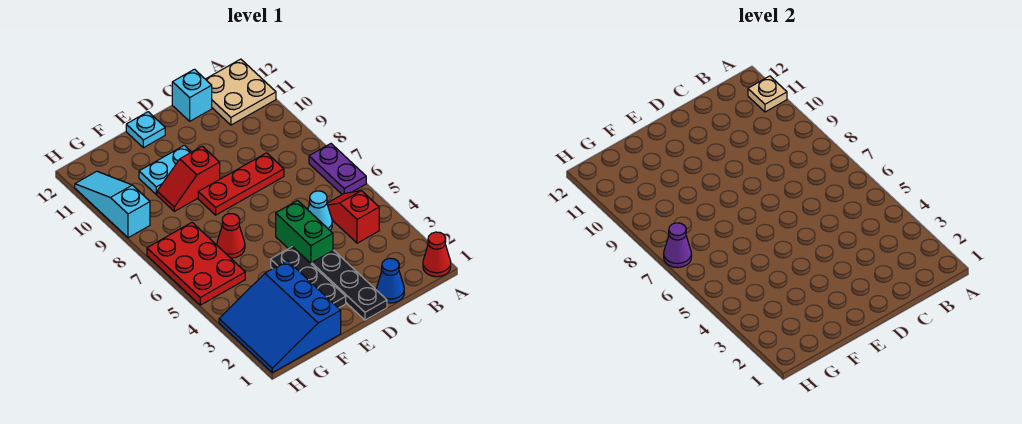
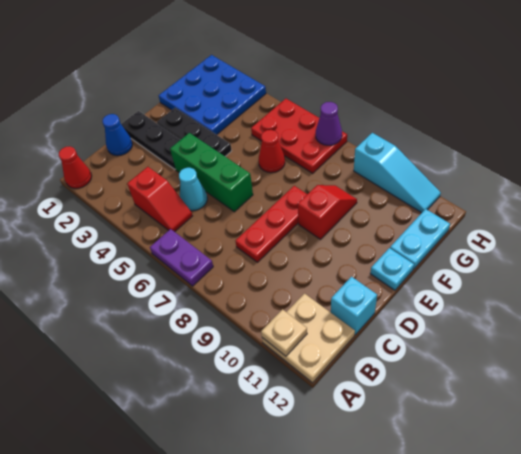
green 1x2 brick [276,201,333,264] -> green 1x3 brick [170,133,253,212]
cyan 1x2 plate [139,145,191,194] -> cyan 1x2 plate moved to [390,209,450,269]
blue 3x3 slope [219,261,341,373] -> blue 3x3 plate [159,55,266,135]

